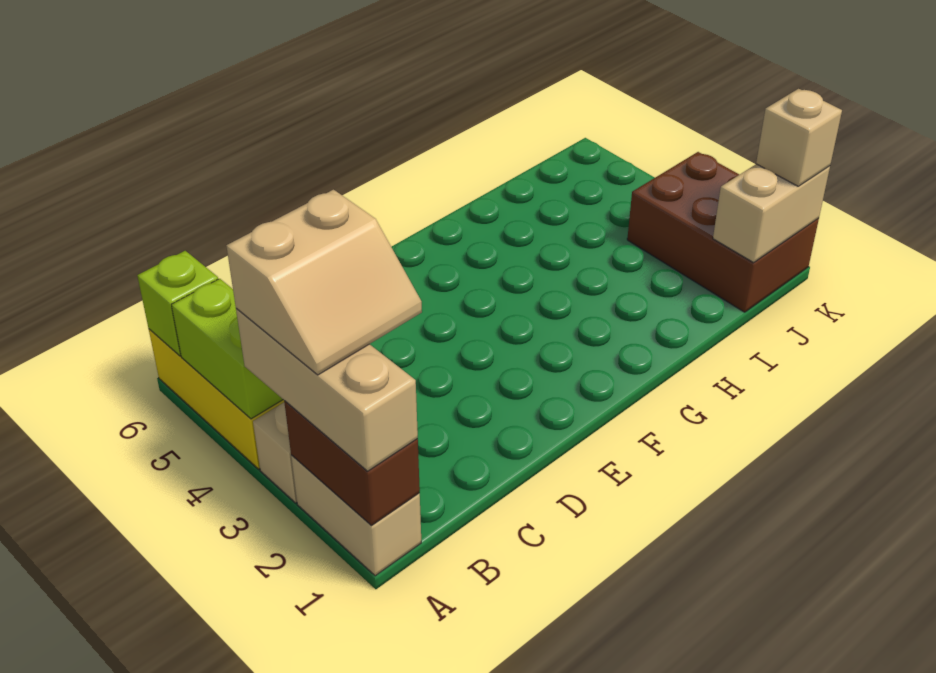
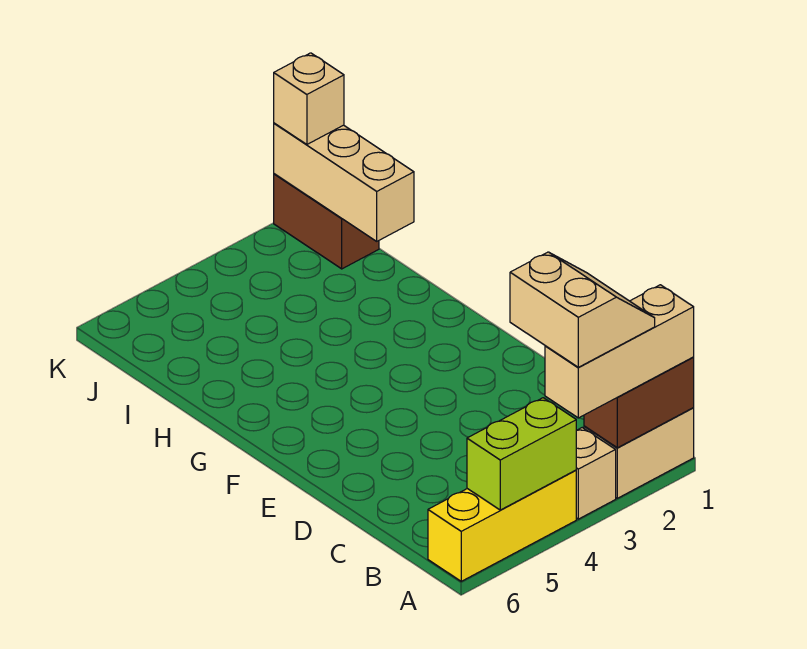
lime 1x1 brick [137,251,218,356] -> none
brown 2x3 brick [627,152,819,312] -> brown 1x2 brick [274,174,379,269]
tan 1x2 brick [713,164,830,263] -> tan 1x3 brick [274,123,414,241]

